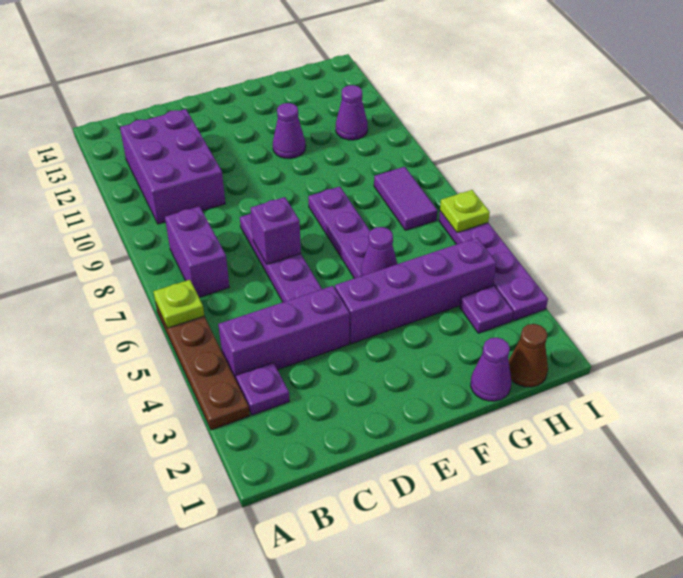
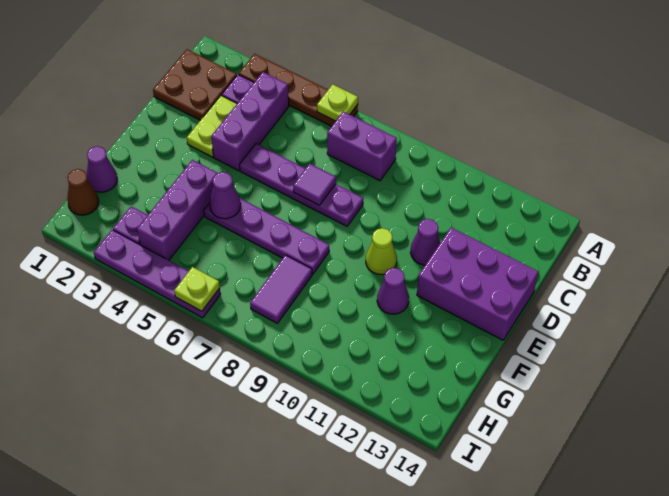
none -> brown 2x2 plate [153,49,237,120]
purple 2x3 brick [120,109,225,224] -> purple 2x3 brick moved to [417,227,538,340]
none -> lime 1x2 plate [187,95,237,157]
purple 1x1 brick [251,197,301,264] -> purple 1x1 tile [293,164,336,205]
purple 1x4 brick [335,238,496,344] -> purple 1x3 brick [137,160,217,260]
none -> lime 1x1 cone [366,228,397,275]
purple 1x2 tile [374,167,437,230] -> purple 1x2 tile turned to [250,255,312,323]
purple 1x1 cone [336,85,368,140] -> purple 1x1 cone moved to [411,219,440,265]

